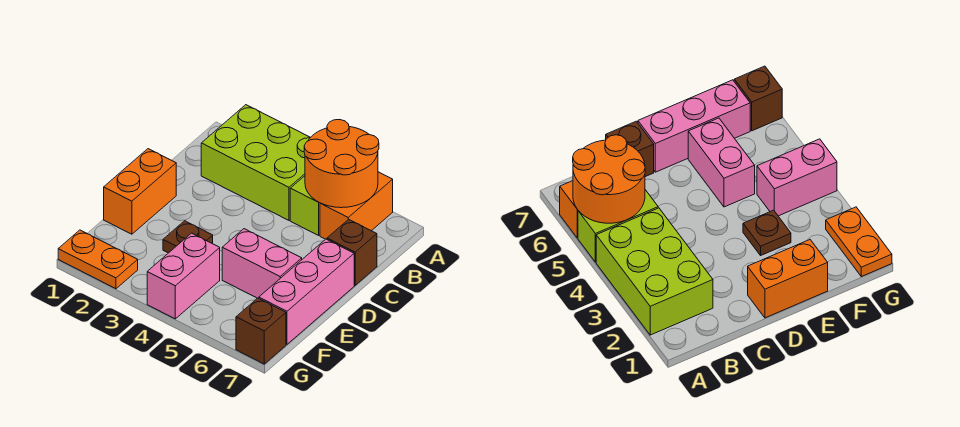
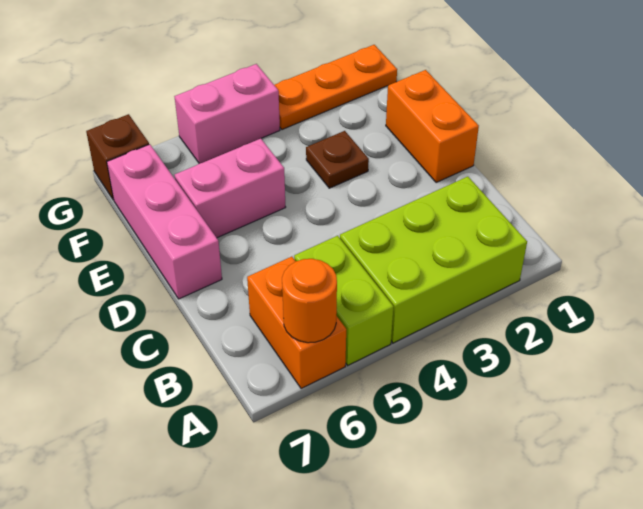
orange 2x2 round brick [304,120,379,208] -> orange 1x1 round brick [282,259,337,343]
brown 1x1 brick [327,219,377,285] -> none
pink 1x2 brick [147,233,220,319] -> pink 1x2 brick turned to [174,64,280,163]
orange 1x2 plate [58,230,138,289] -> orange 1x3 plate [275,45,397,130]

